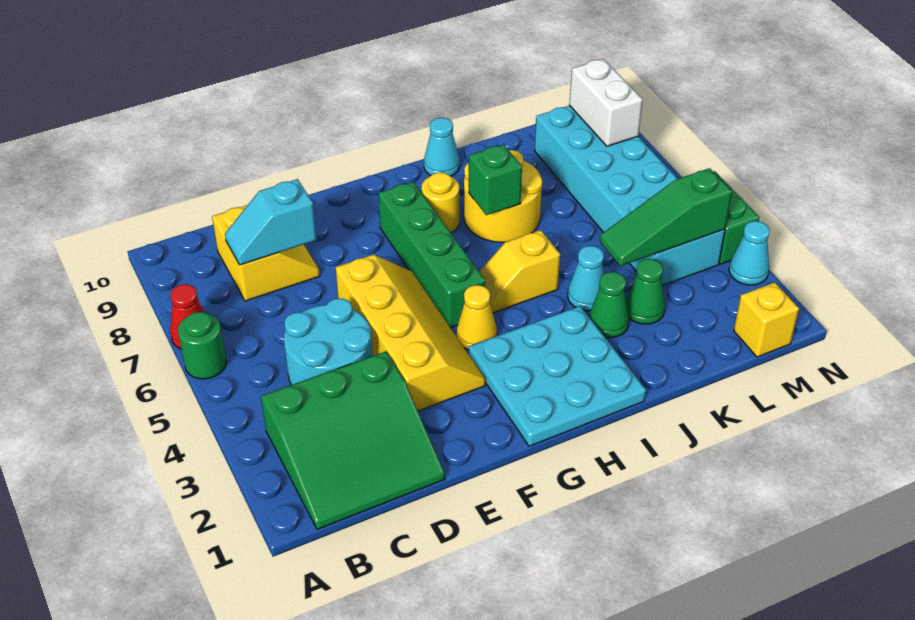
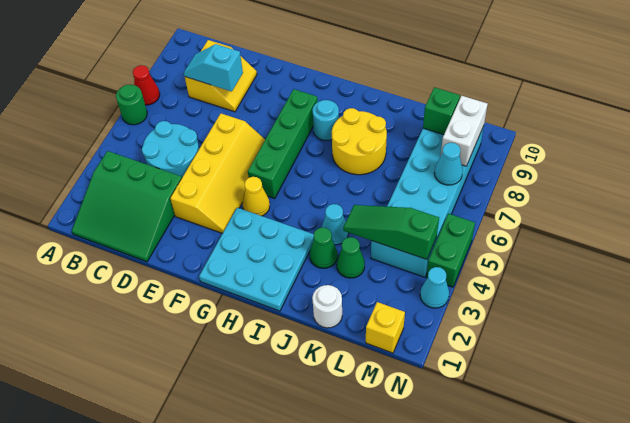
yellow 1x2 slope [479,230,560,313] -> none
yellow 1x1 round brick [421,173,459,233] -> cyan 1x1 round brick [312,100,339,141]
green 1x1 brick [469,144,522,215] -> green 1x1 brick moved to [423,87,460,135]
cyan 1x1 cone [424,118,460,176] -> cyan 1x1 cone moved to [434,143,463,185]
none -> white 1x1 round brick [312,285,342,328]

